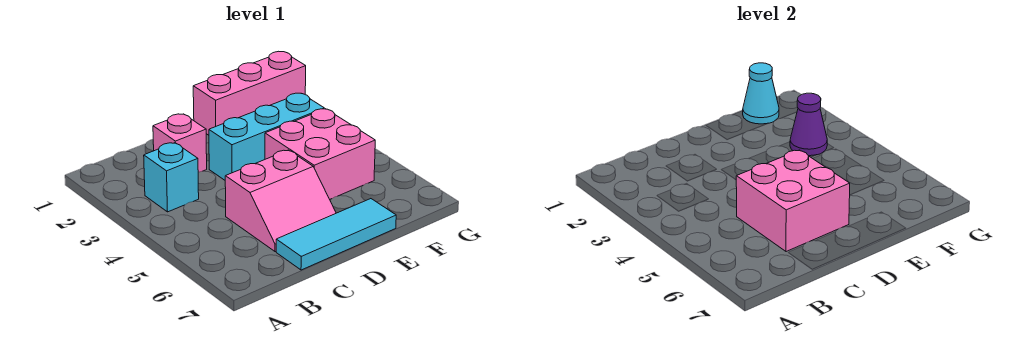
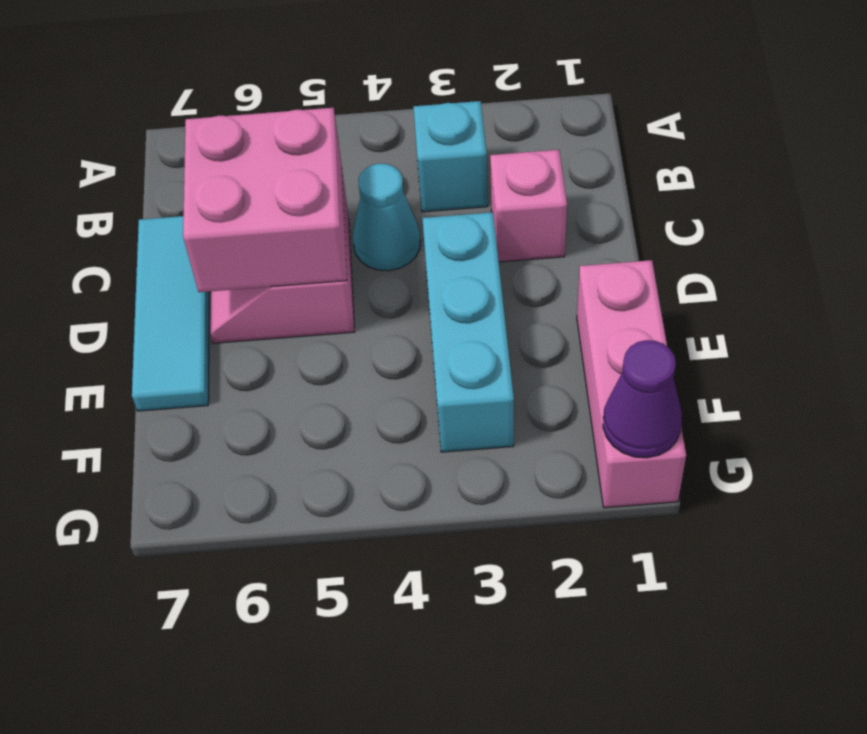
pink 2x2 brick [265,109,375,199] -> none
cyan 1x1 cone [743,63,779,124] -> cyan 1x1 cone moved to [353,164,421,271]
purple 1x1 cone [790,93,827,156] -> purple 1x1 cone moved to [603,340,682,458]

